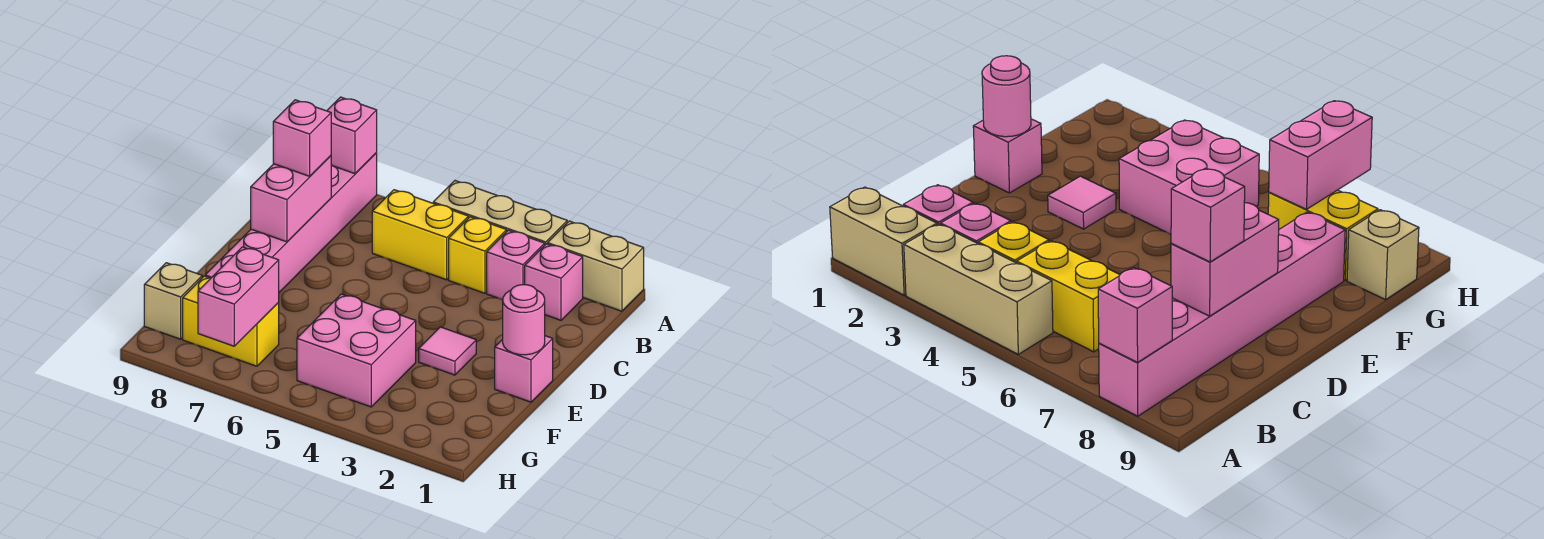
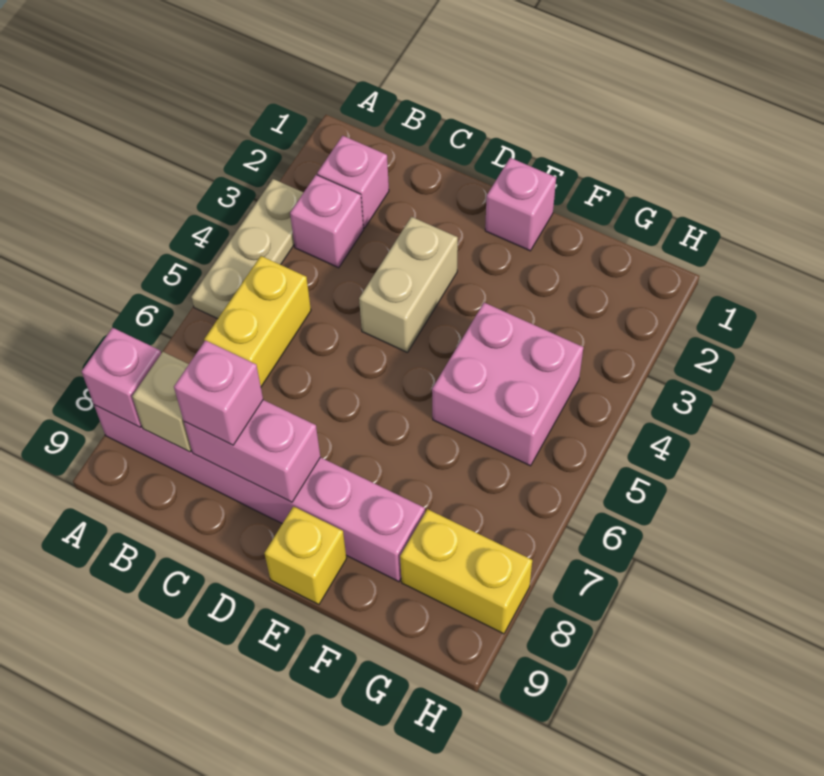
tan 1x2 brick [548,221,644,311] -> tan 1x2 brick moved to [359,217,458,352]
tan 1x3 brick [433,181,567,245] -> tan 1x3 plate [191,179,304,319]
yellow 1x1 brick [449,217,507,293] -> yellow 1x1 brick moved to [264,507,347,604]
pink 1x1 round brick [503,285,545,355] -> none
pink 1x1 tile [419,327,476,375] -> none
yellow 1x2 brick [183,276,279,366] -> yellow 1x2 brick turned to [400,509,532,634]
pink 1x2 brick [198,247,279,346] -> none
tan 1x1 brick [144,263,202,339] -> tan 1x1 brick moved to [132,352,192,452]

